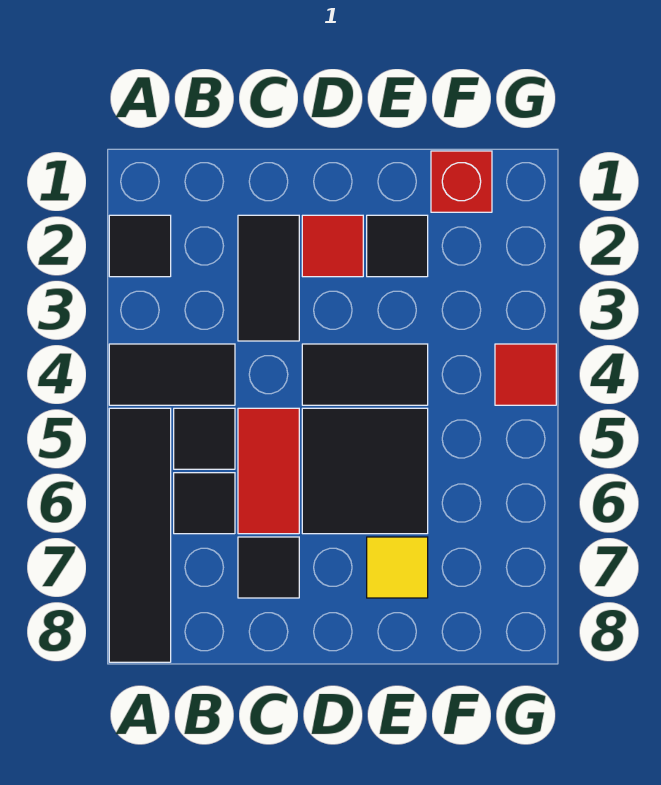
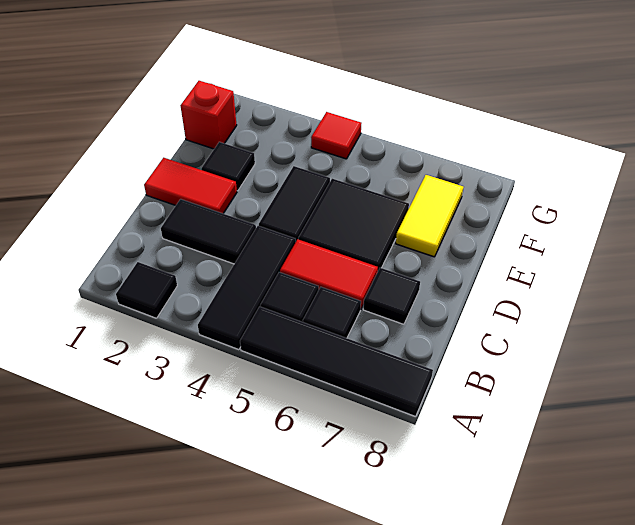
black 1x2 tile [109,344,235,405] -> black 1x3 tile [198,226,296,350]
red 1x1 tile [302,215,363,277] -> red 1x2 tile [144,158,237,214]
yellow 1x1 tile [367,537,428,598] -> yellow 1x2 tile [396,175,463,257]

